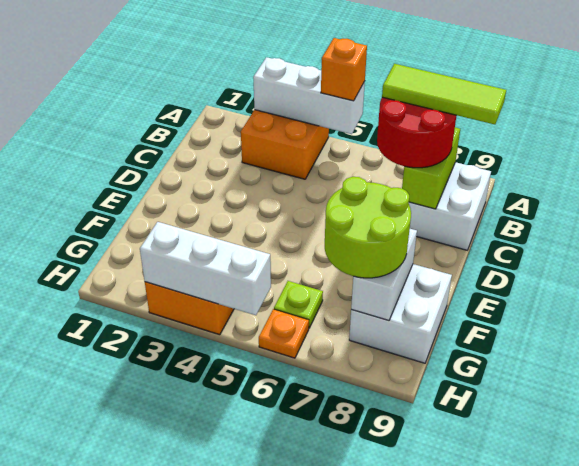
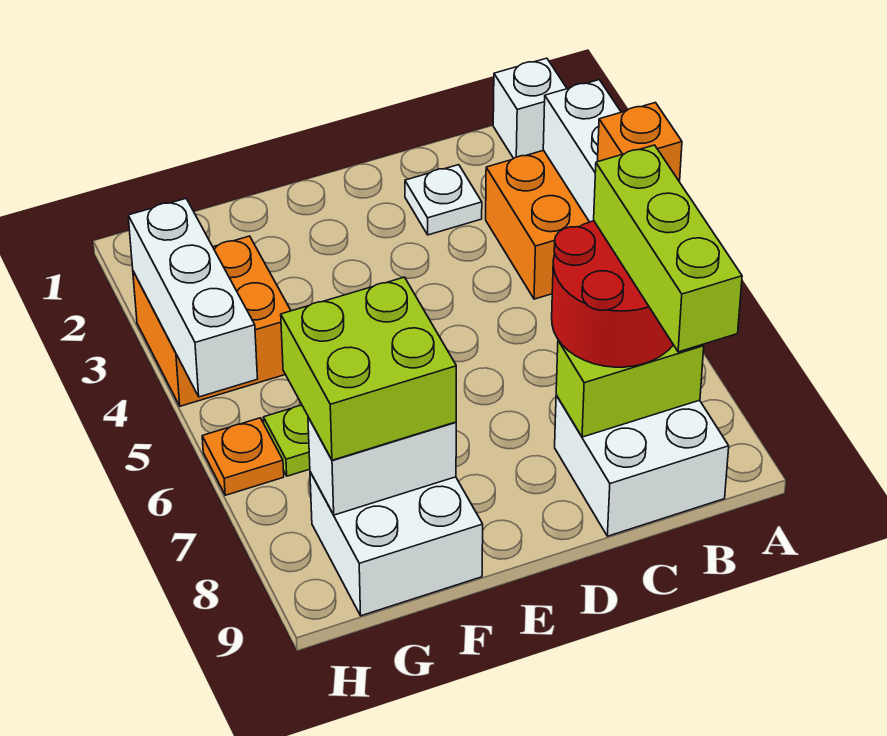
none -> white 1x1 brick [493,58,567,158]
lime 1x3 tile [382,64,506,124] -> lime 1x3 brick [594,145,742,352]
none -> white 1x1 plate [405,165,482,235]
lime 2x2 round brick [325,177,411,278] -> lime 2x2 brick [281,277,456,460]

